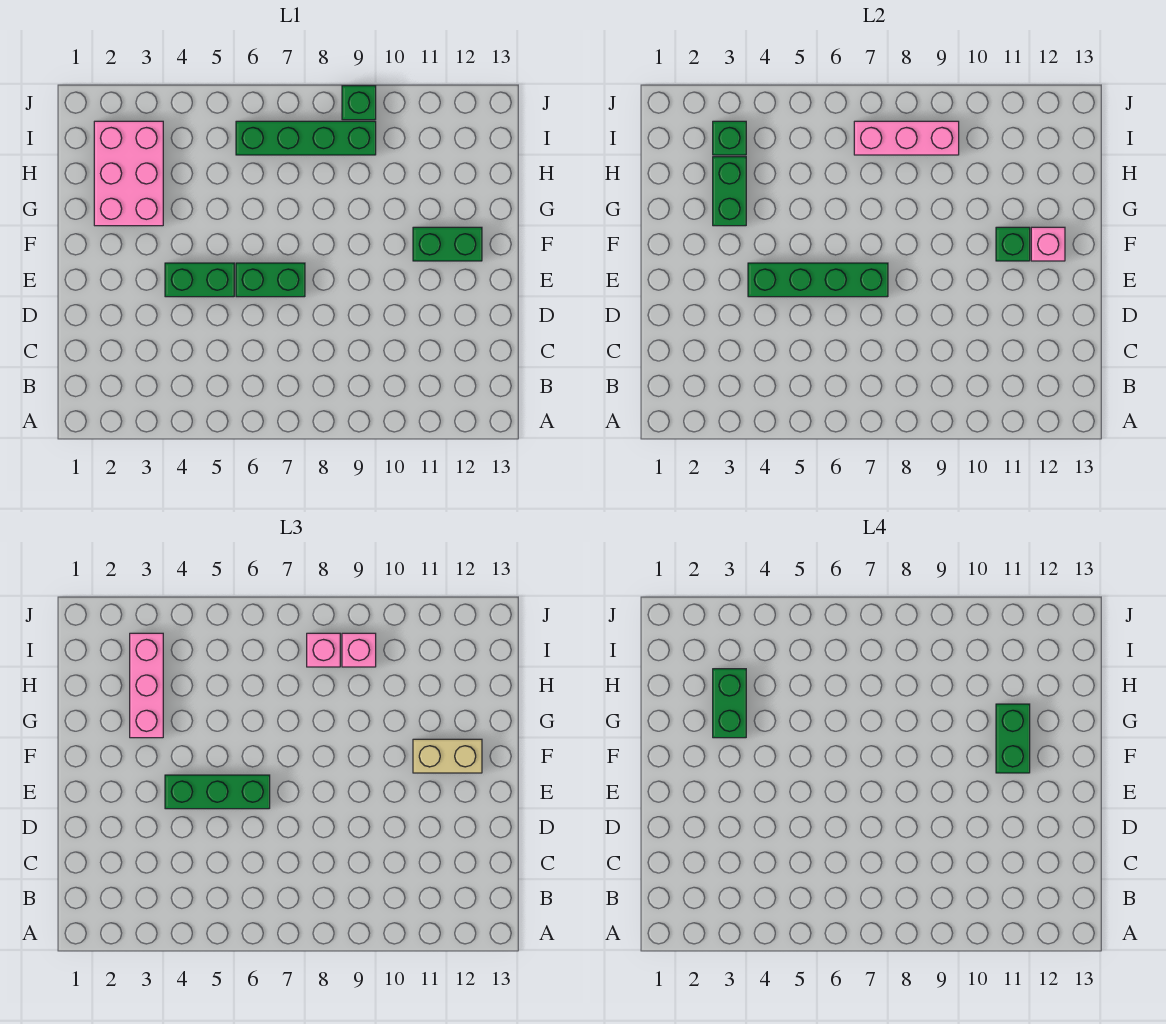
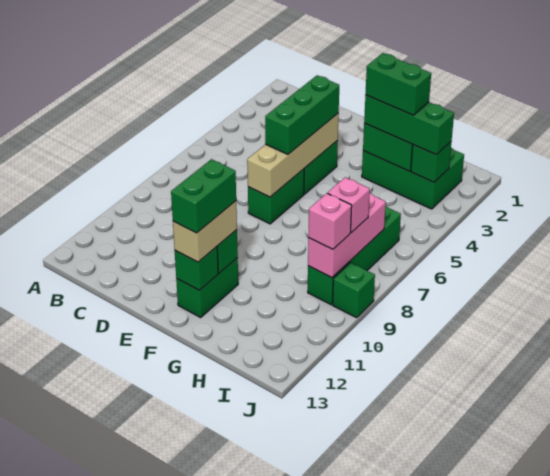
green 1x4 brick [748,263,888,297] -> tan 1x4 brick [247,113,339,197]
green 1x2 brick [996,704,1030,773] -> green 1x2 brick turned to [171,159,236,233]
pink 1x1 brick [1031,227,1065,261] -> green 1x1 brick [175,247,218,290]
pink 2x3 brick [94,121,163,226] -> green 2x3 brick [362,148,464,209]
pink 1x3 brick [130,633,163,738] -> green 1x3 brick [364,95,454,154]

